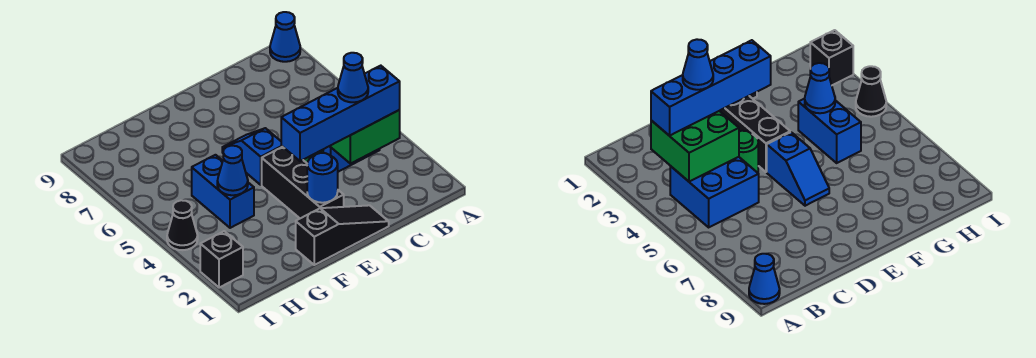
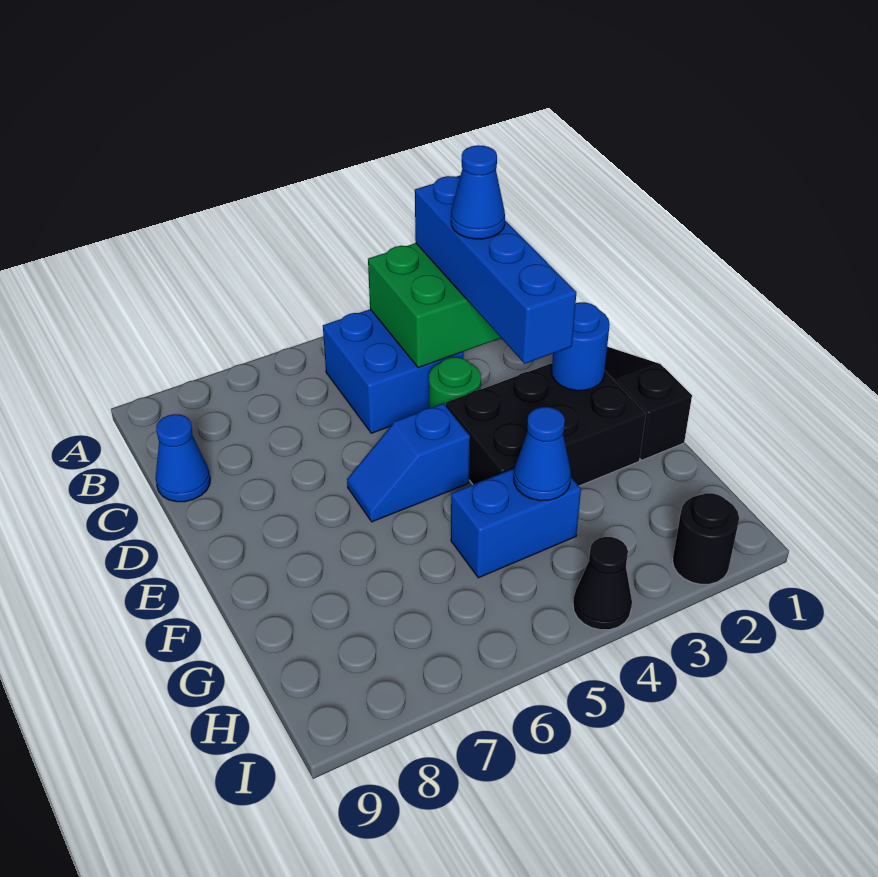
blue 1x1 cone [270,12,300,62] -> blue 1x1 cone moved to [156,414,210,502]
black 1x3 brick [262,147,344,218] -> black 2x3 brick [446,363,646,486]
black 1x1 brick [200,231,243,288] -> black 1x1 round brick [672,493,739,584]

